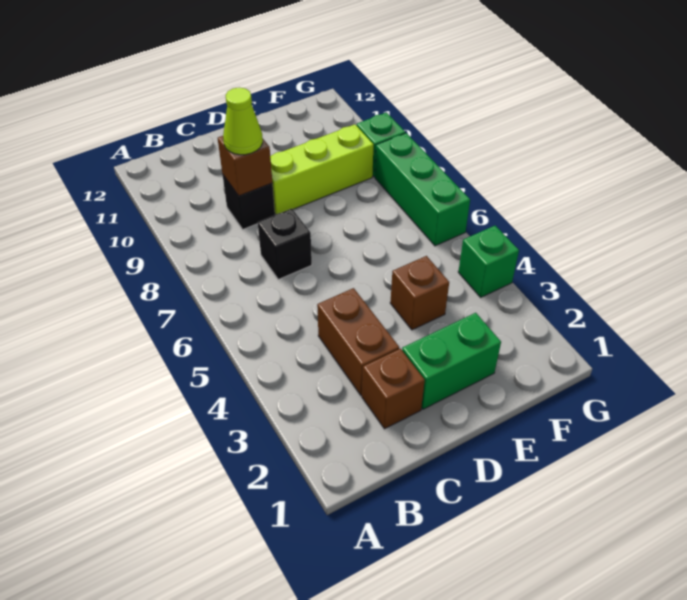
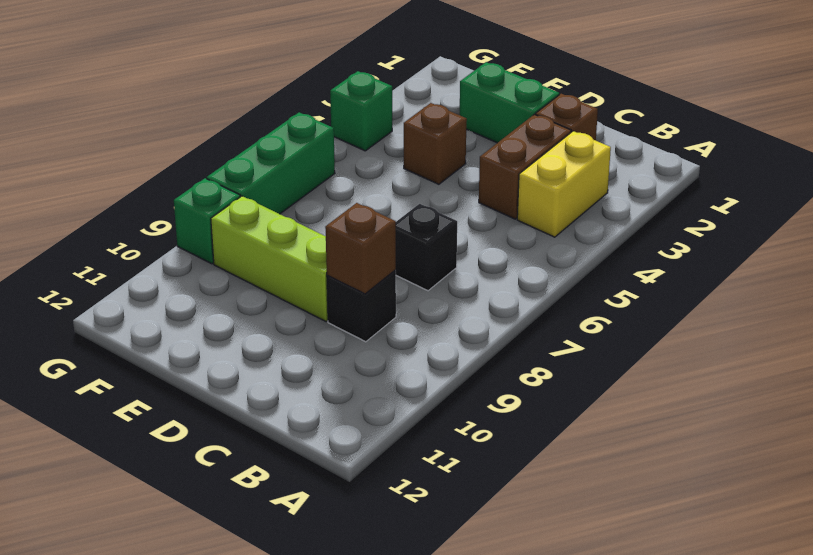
none -> yellow 1x2 brick [517,131,611,237]
lime 1x1 cone [223,87,263,155] -> none

